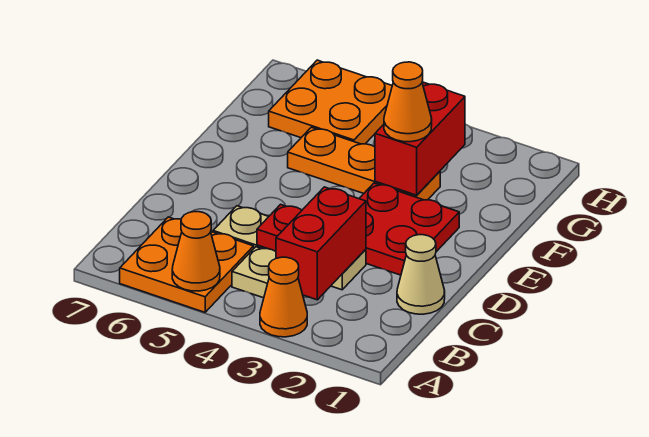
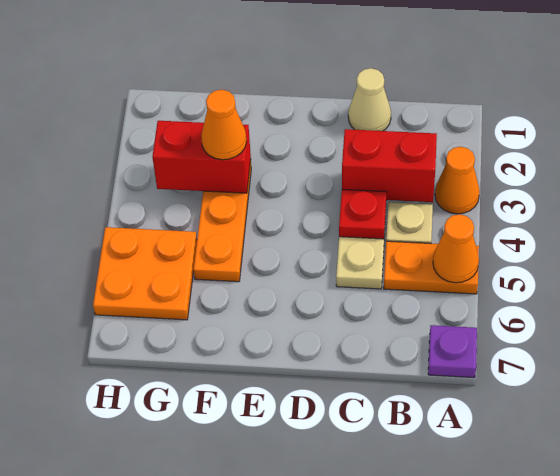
orange 2x2 plate [120,217,254,312] -> orange 1x2 plate [384,241,479,294]
none -> purple 1x1 plate [428,325,477,378]
red 2x2 plate [359,183,459,275] -> none

